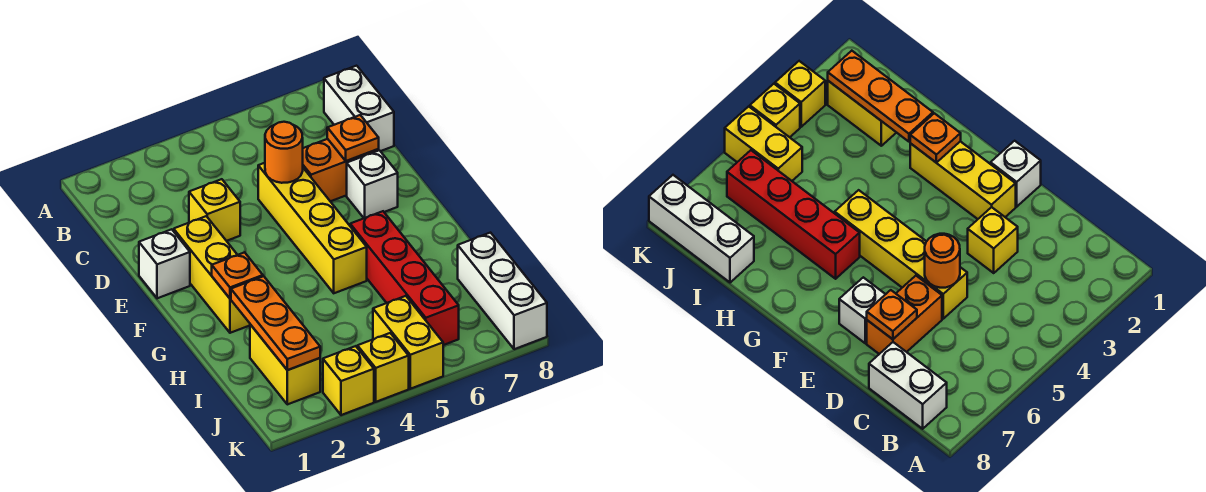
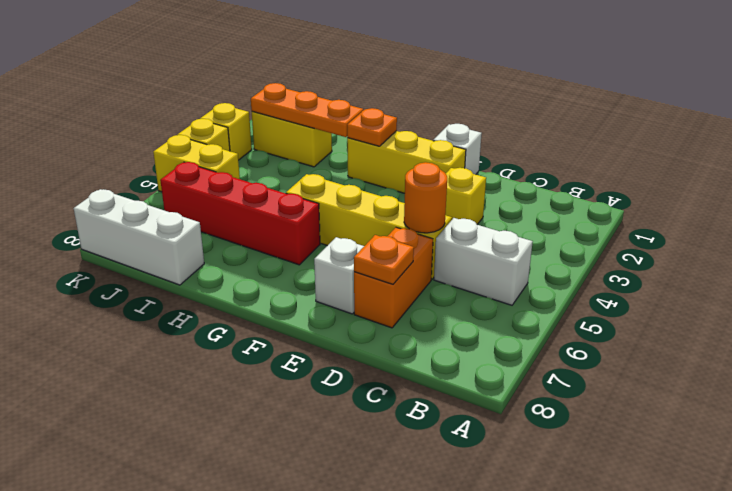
white 1x2 brick [324,66,394,151] -> white 1x2 brick moved to [434,218,533,305]

